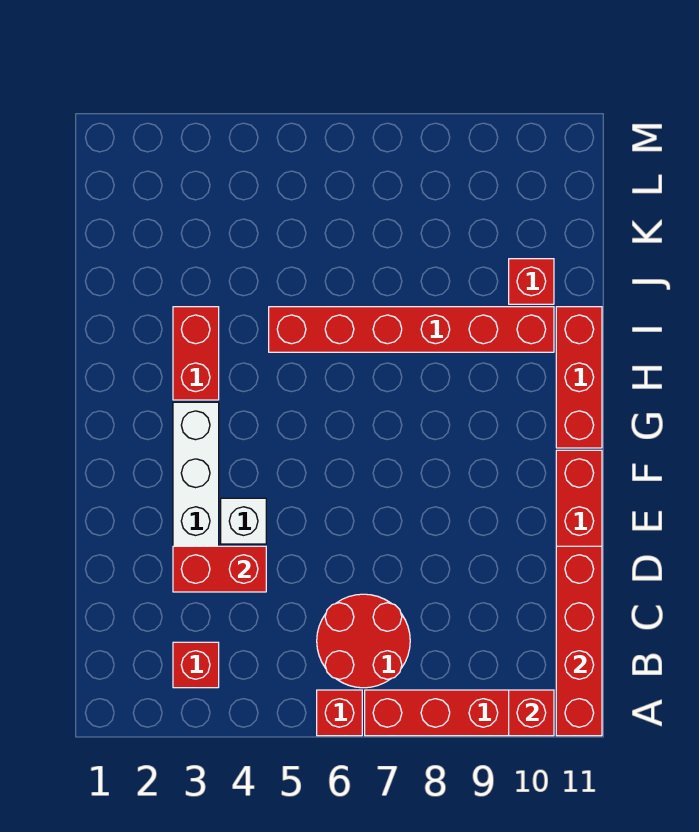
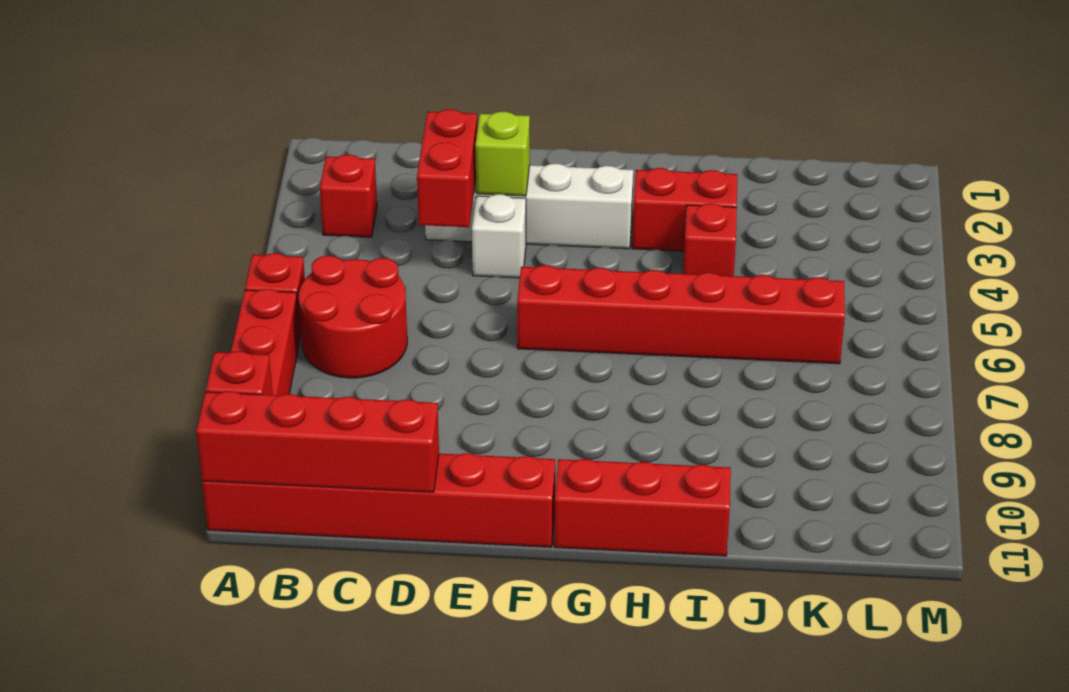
none -> lime 1x1 brick [475,112,530,196]
red 1x6 brick [269,307,554,352] -> red 1x6 brick turned to [517,265,845,364]
red 1x1 brick [509,259,554,304] -> red 1x1 brick moved to [683,203,737,276]

